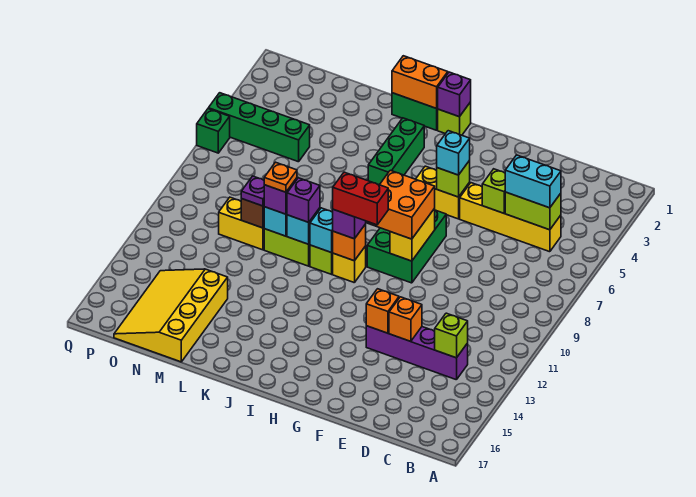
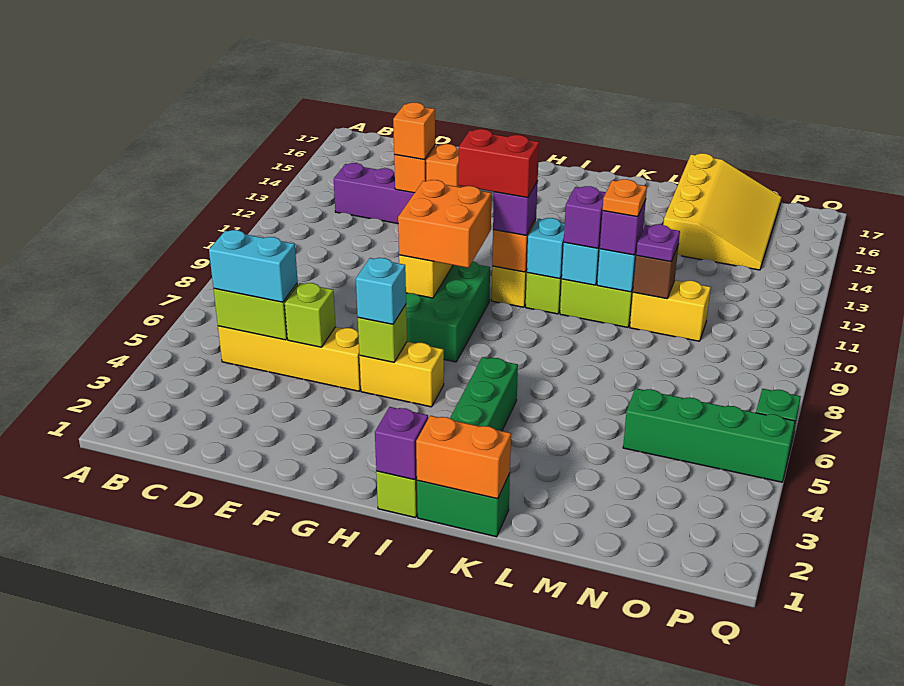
lime 1x1 brick [435,313,468,358] -> none
none -> orange 1x1 brick [393,103,435,159]

